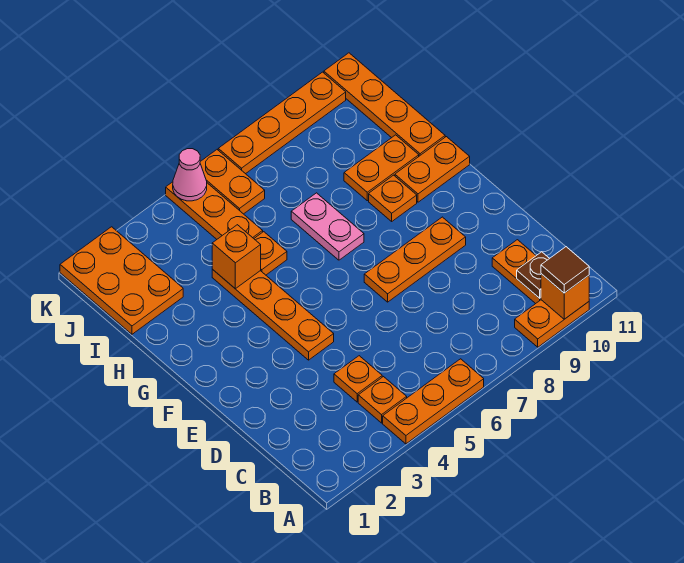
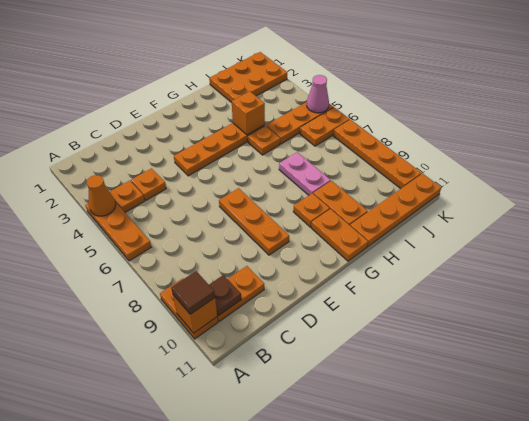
none -> orange 1x1 cone [87,175,116,216]
pink 1x2 plate [291,193,364,260] -> pink 1x2 plate turned to [279,152,331,195]

